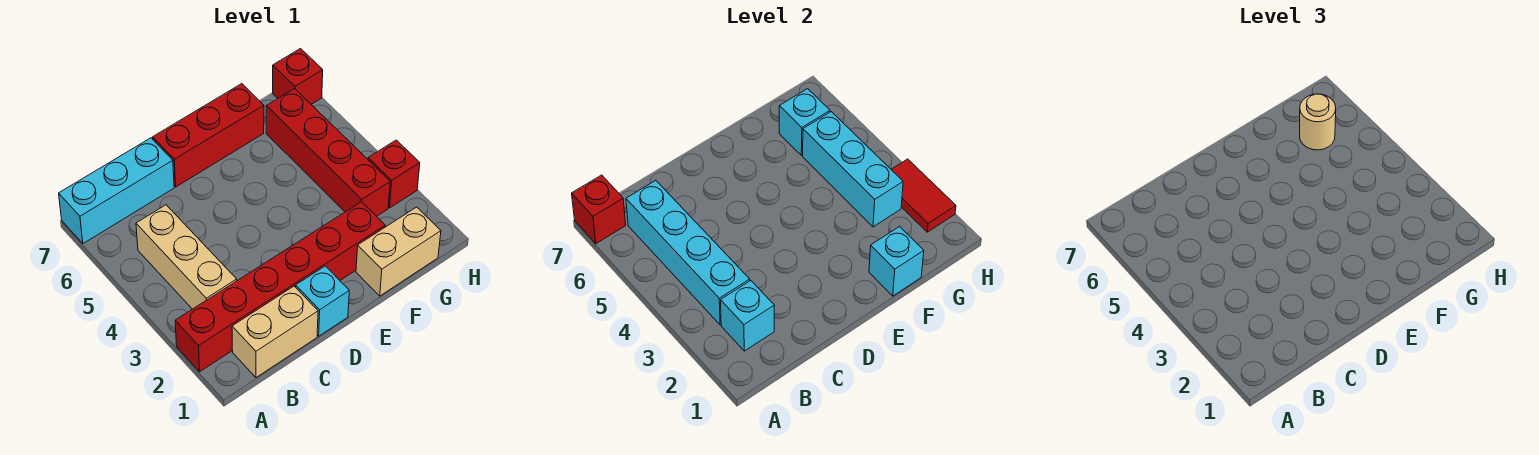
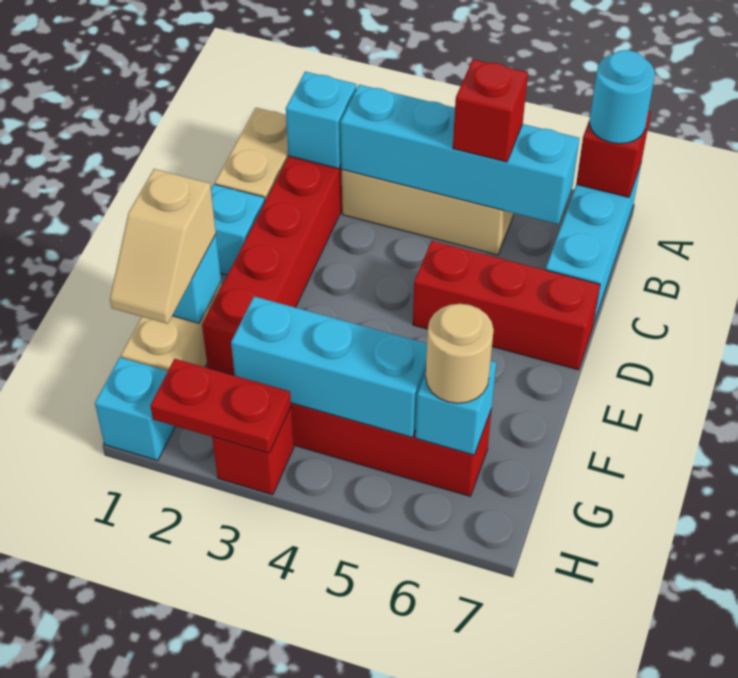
none -> cyan 1x1 round brick [589,50,655,144]
red 1x3 brick [153,84,264,187] -> red 1x3 brick turned to [413,241,600,370]
none -> tan 1x2 slope [110,169,216,324]
none -> cyan 1x1 brick [95,357,175,460]
red 1x2 tile [891,159,956,232] -> red 1x2 plate [150,359,291,453]
red 1x1 brick [273,49,323,104] -> red 1x1 brick moved to [453,59,528,162]

